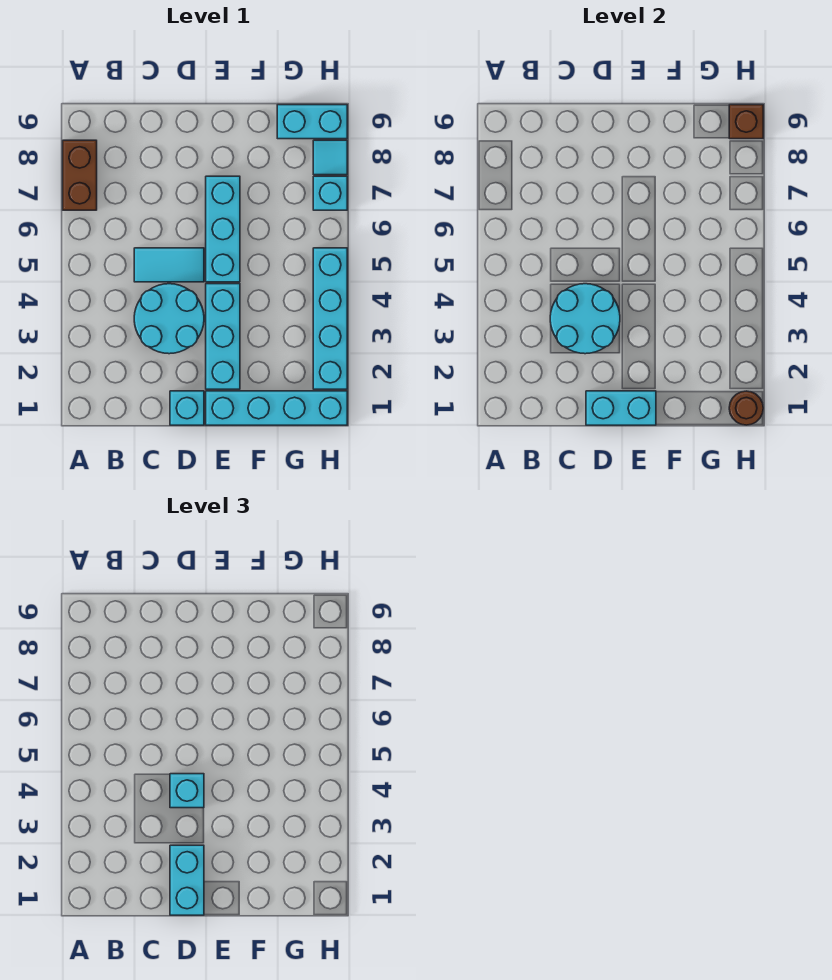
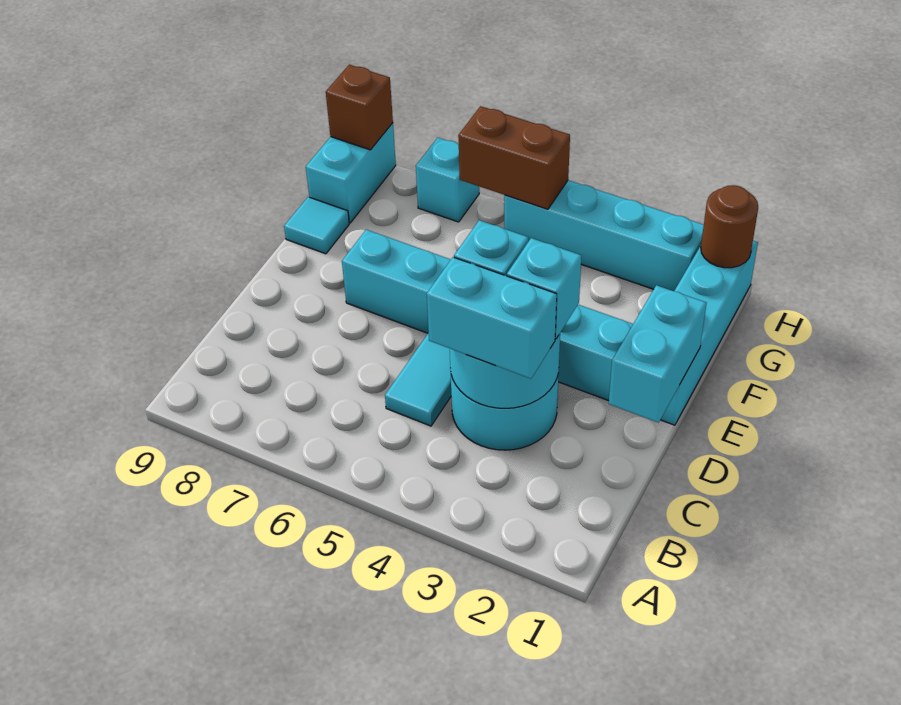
brown 1x2 brick [63,140,97,210] -> brown 1x2 brick moved to [458,106,570,209]
cyan 1x1 brick [170,391,204,425] -> cyan 1x1 brick moved to [507,238,581,339]
cyan 1x2 brick [170,845,204,915] -> cyan 1x2 brick moved to [427,257,557,379]
cyan 1x1 tile [313,140,347,175] -> cyan 1x1 tile moved to [284,197,349,254]

